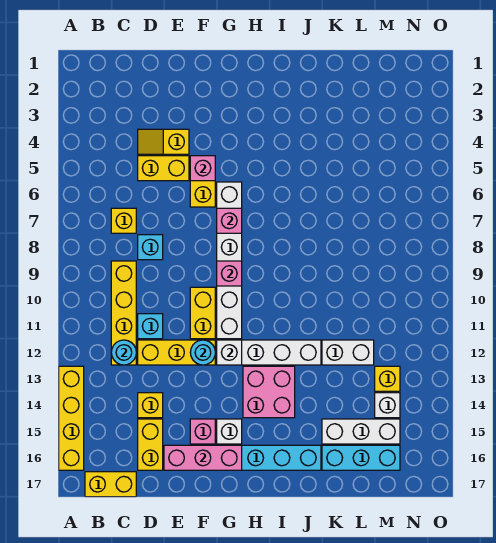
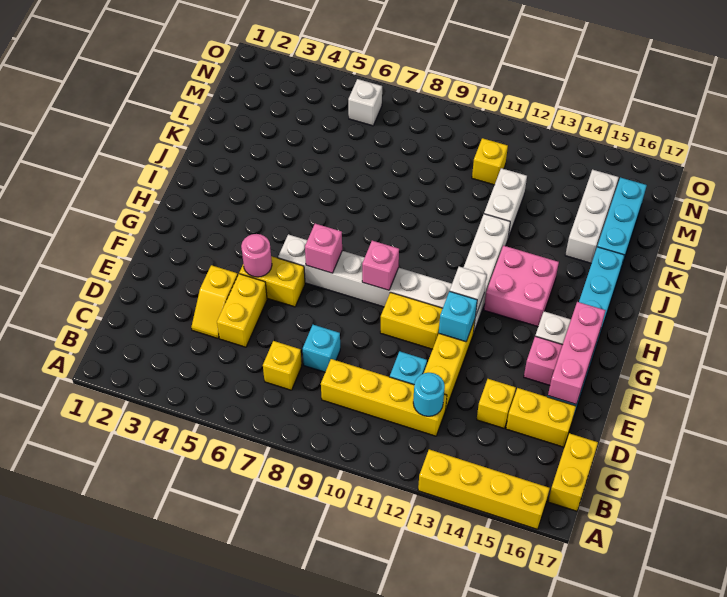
pink 1x1 brick [190,156,215,181] -> pink 1x1 round brick [241,234,272,277]
cyan 1x1 round brick [190,340,215,365] -> cyan 1x1 brick [439,291,477,342]
yellow 1x1 brick [375,366,400,391] -> yellow 1x1 brick moved to [472,138,508,185]
white 1x1 brick [375,393,400,418] -> white 1x1 brick moved to [348,79,382,126]

